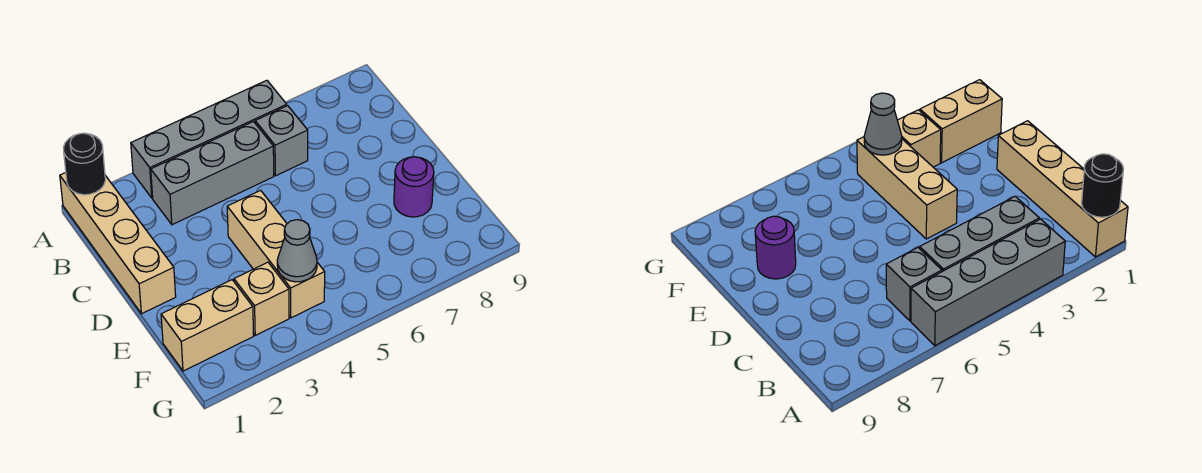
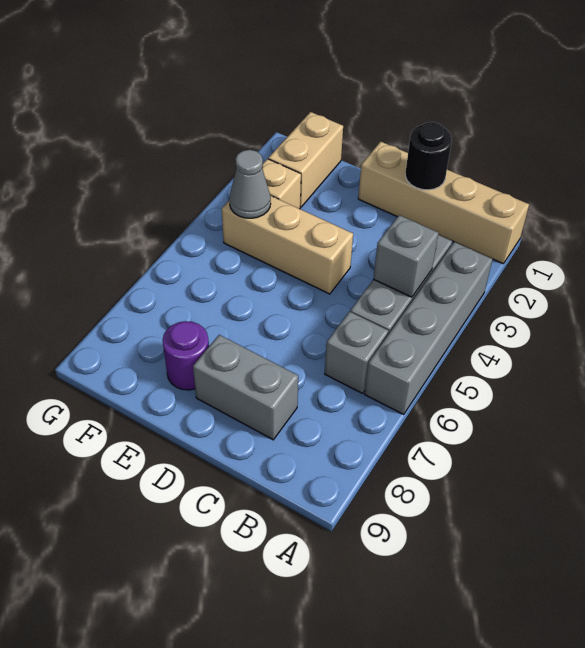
black 1x1 round brick [63,133,105,195] -> black 1x1 round brick moved to [405,122,452,190]
none -> grey 1x1 brick [373,215,438,297]
none -> grey 1x2 brick [193,335,298,440]

